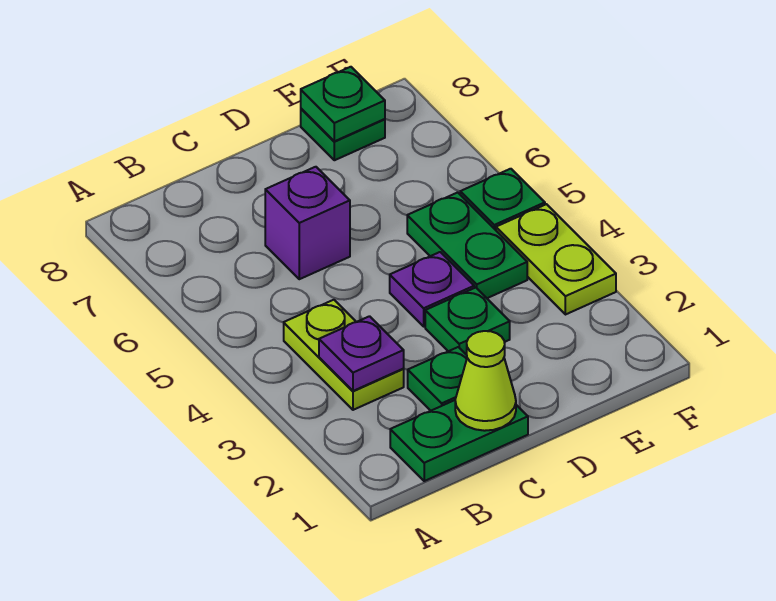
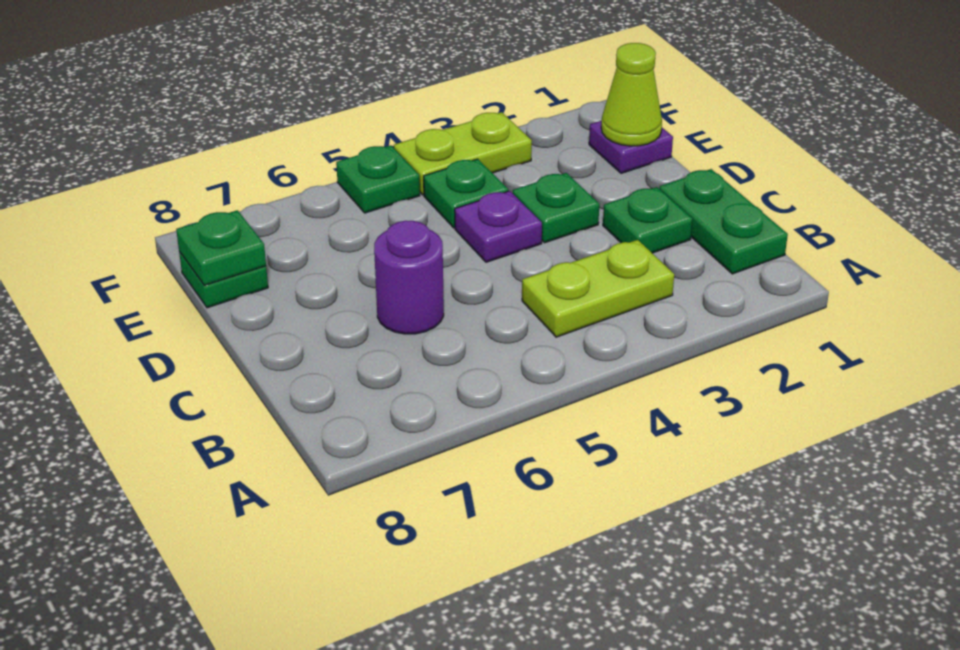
purple 1x1 plate [319,316,404,391] -> purple 1x1 plate moved to [589,121,673,173]
lime 1x1 cone [455,331,516,431] -> lime 1x1 cone moved to [601,43,662,146]
purple 1x1 brick [265,167,350,279] -> purple 1x1 round brick [374,221,444,334]
green 1x2 plate [407,192,527,298] -> green 1x1 plate [424,159,508,228]

